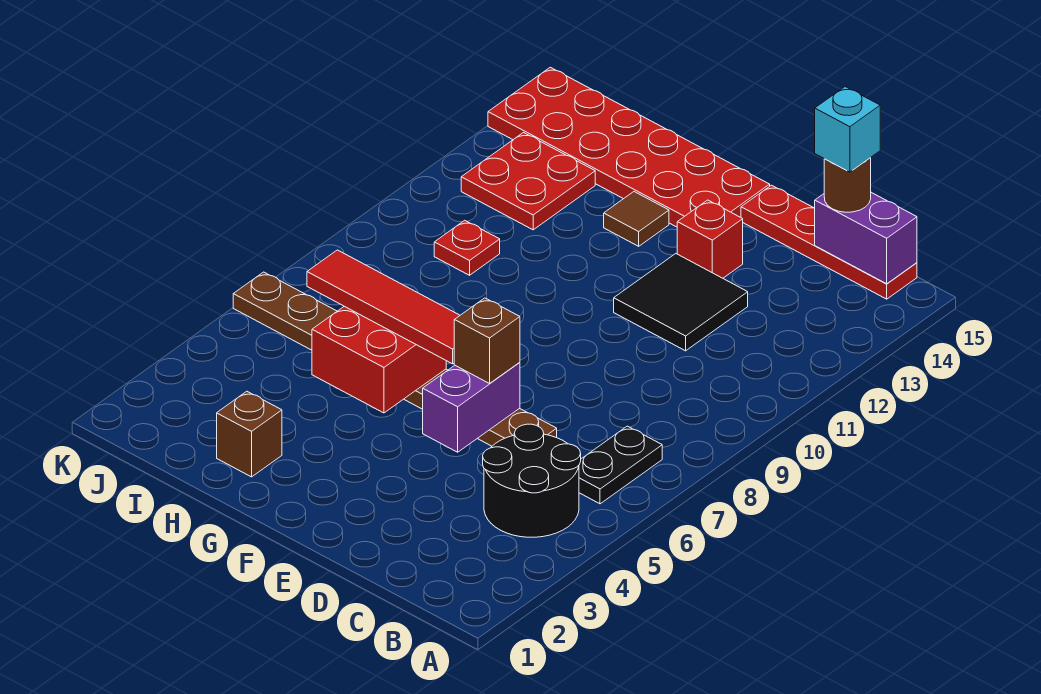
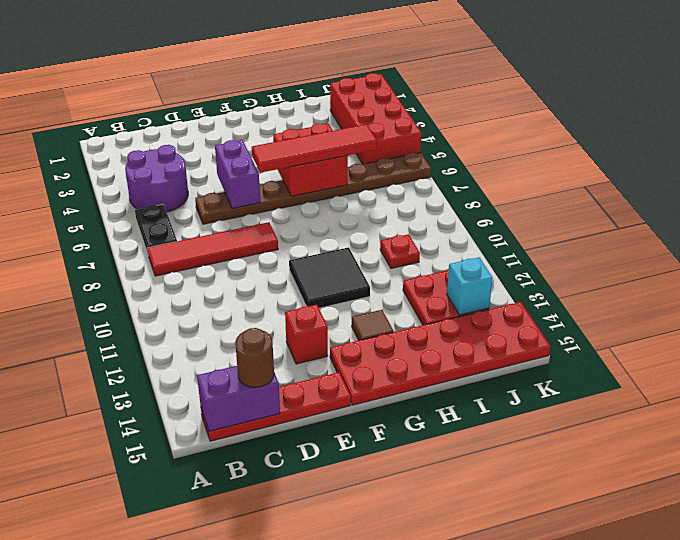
black 2x2 round brick [483,424,581,537] -> purple 2x2 round brick [125,145,188,212]
none -> red 1x4 tile [147,222,278,276]
cyan 1x1 brick [815,87,880,172] -> cyan 1x1 brick moved to [447,257,493,315]
black 2x2 tile [614,254,748,351] -> black 2x2 tile moved to [289,247,370,308]
brown 1x1 brick [454,298,520,384] -> none
brown 1x1 brick [217,391,282,477] -> none
none -> red 2x4 brick [330,73,421,164]

